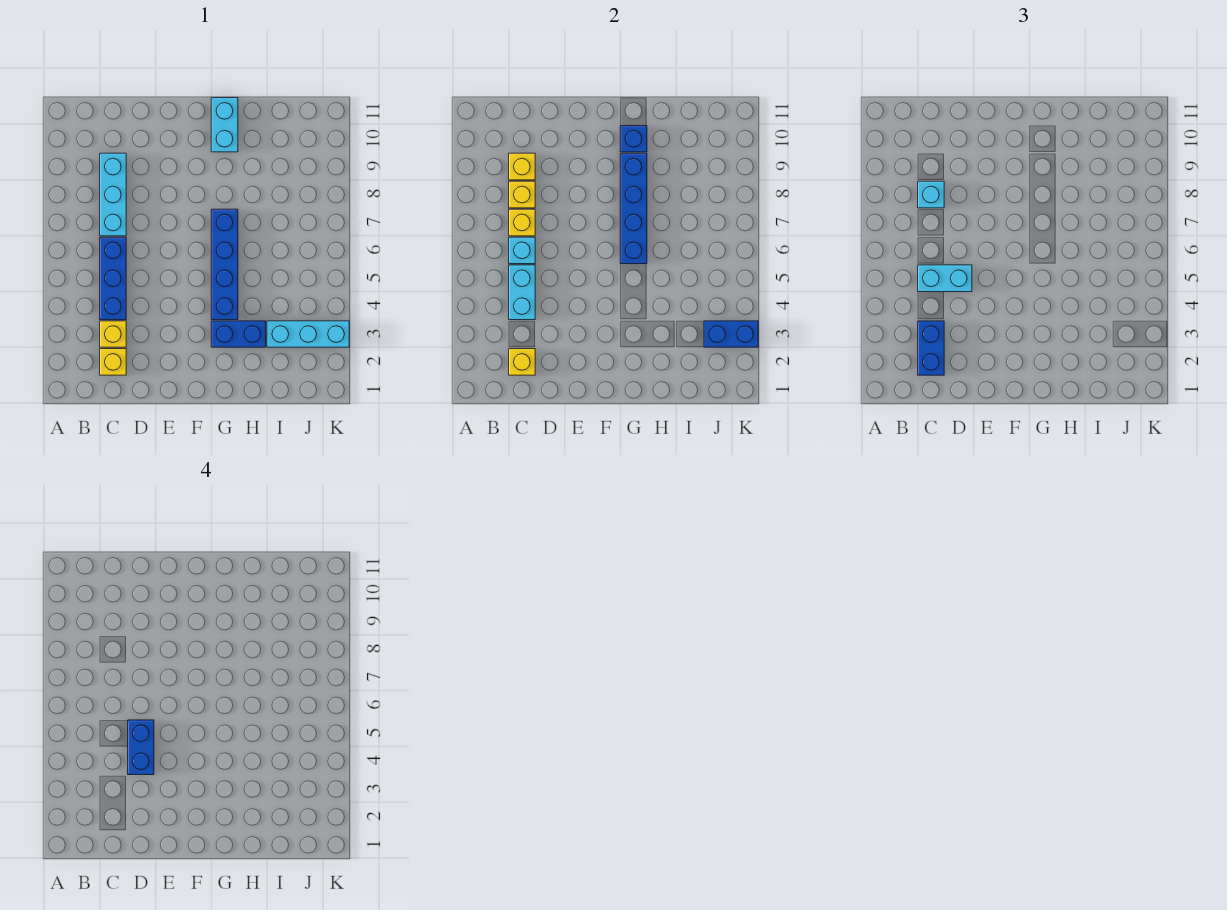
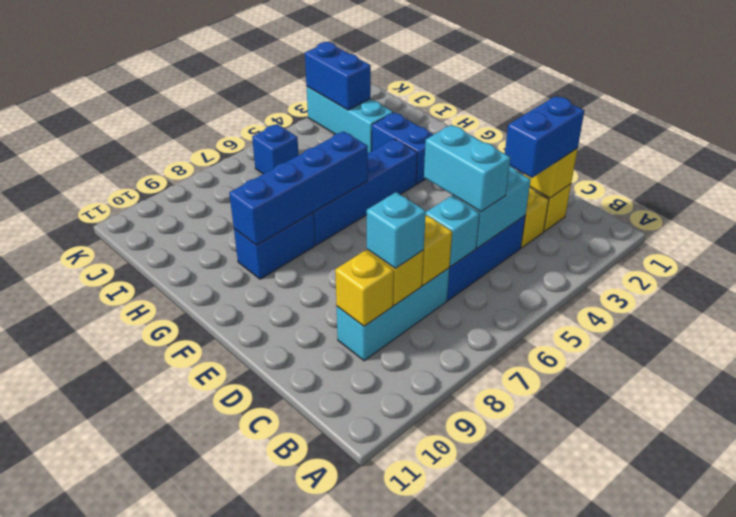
blue 1x2 brick [128,720,154,775] -> blue 1x2 brick moved to [234,213,315,279]
cyan 1x2 brick [211,98,238,152] -> none
blue 1x1 brick [620,126,647,152] -> blue 1x1 brick moved to [252,124,299,174]

